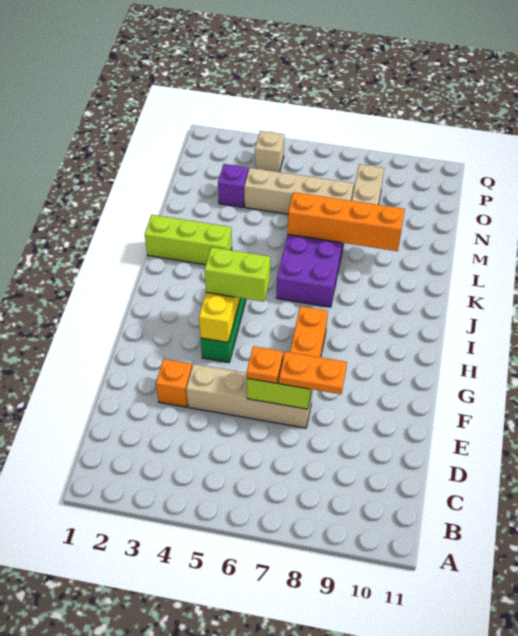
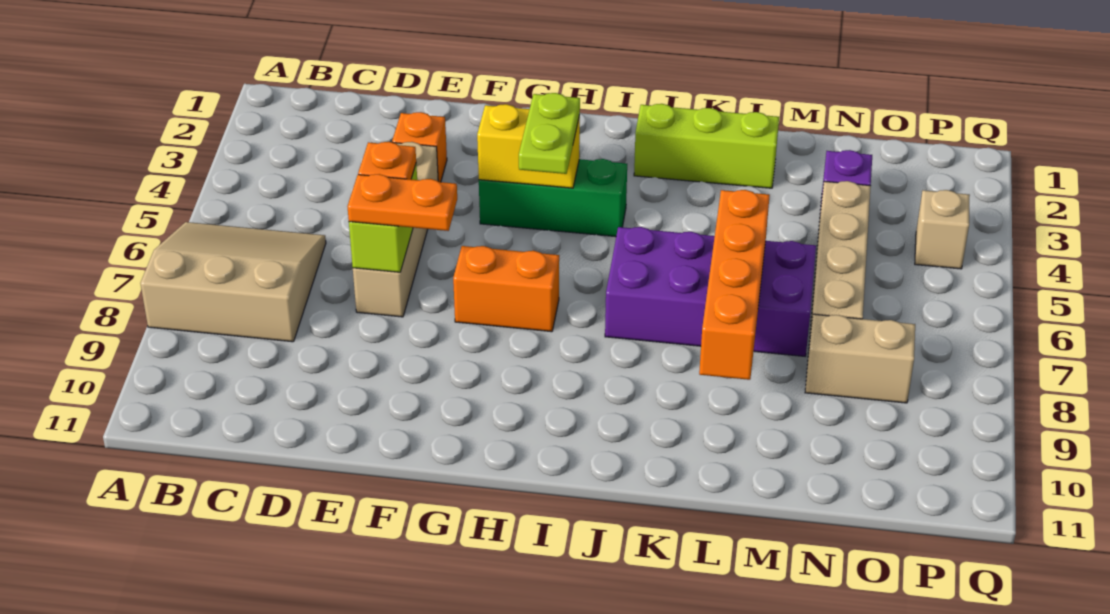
none -> tan 3x3 slope [140,222,326,342]
orange 1x2 plate [279,352,347,394] -> orange 1x2 plate turned to [347,174,457,231]
lime 1x2 brick [204,247,270,302] -> lime 1x2 plate [519,93,580,174]
lime 1x3 brick [145,215,232,265] -> lime 1x3 brick turned to [634,104,779,188]

